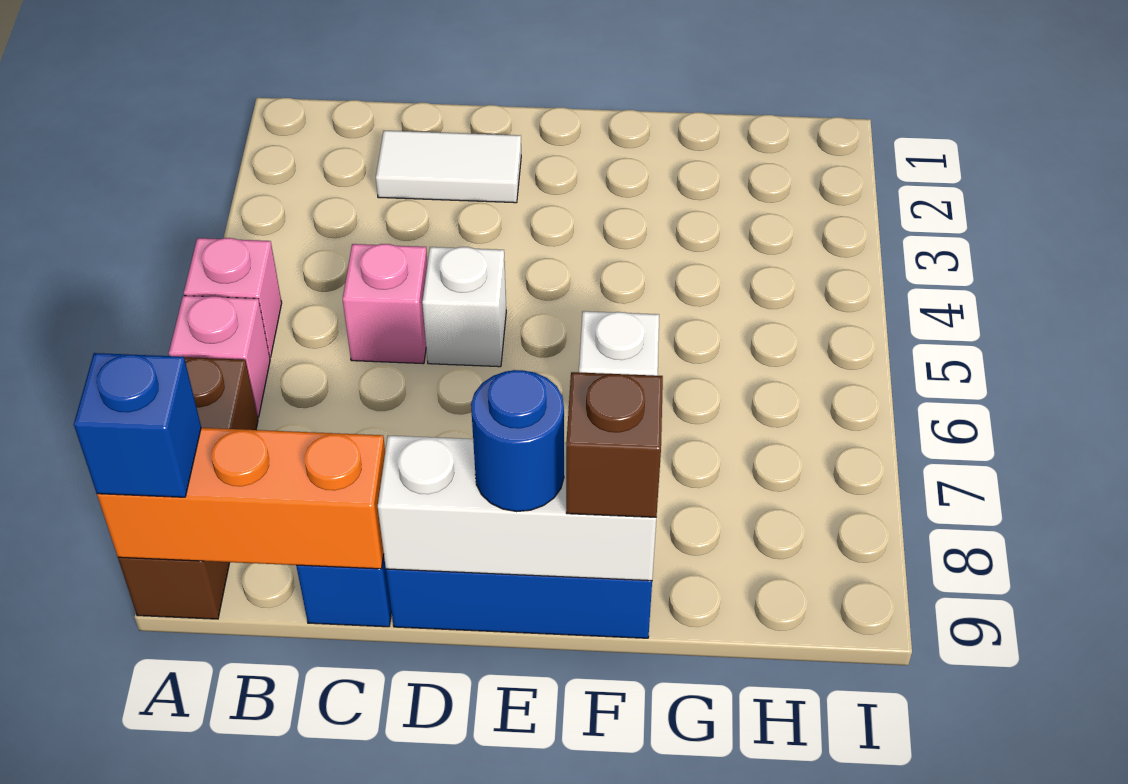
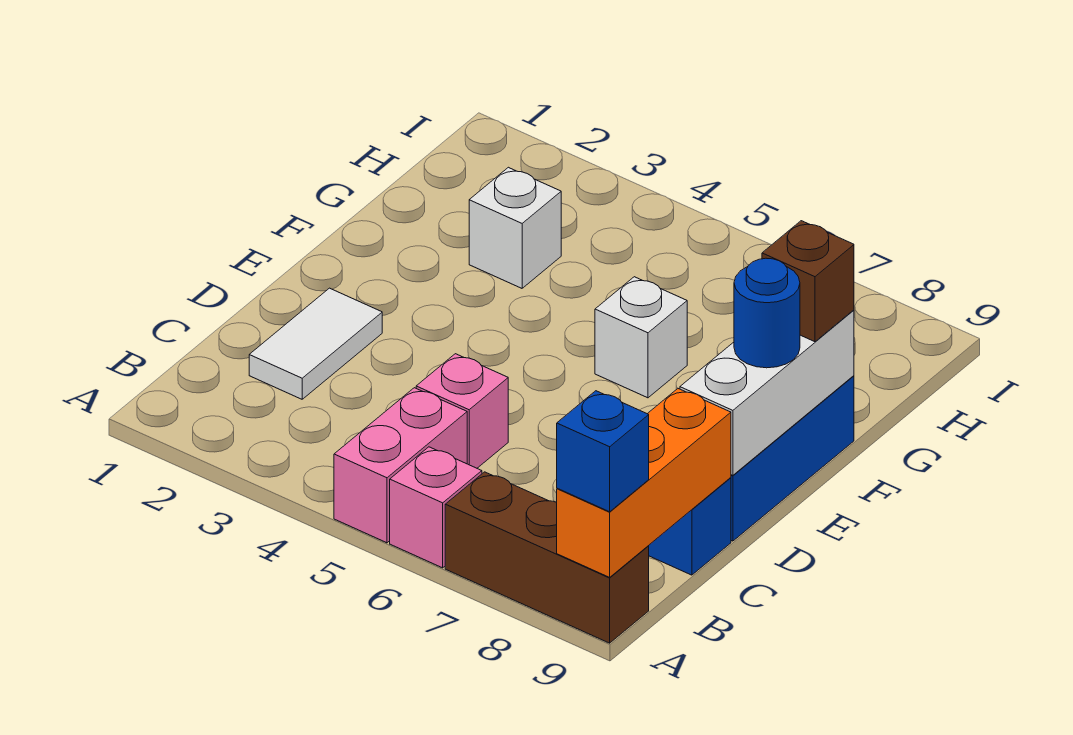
pink 1x1 brick [184,238,282,357] -> pink 1x2 brick [334,388,467,543]
white 1x1 brick [422,247,506,367] -> white 1x1 brick moved to [469,167,561,288]

